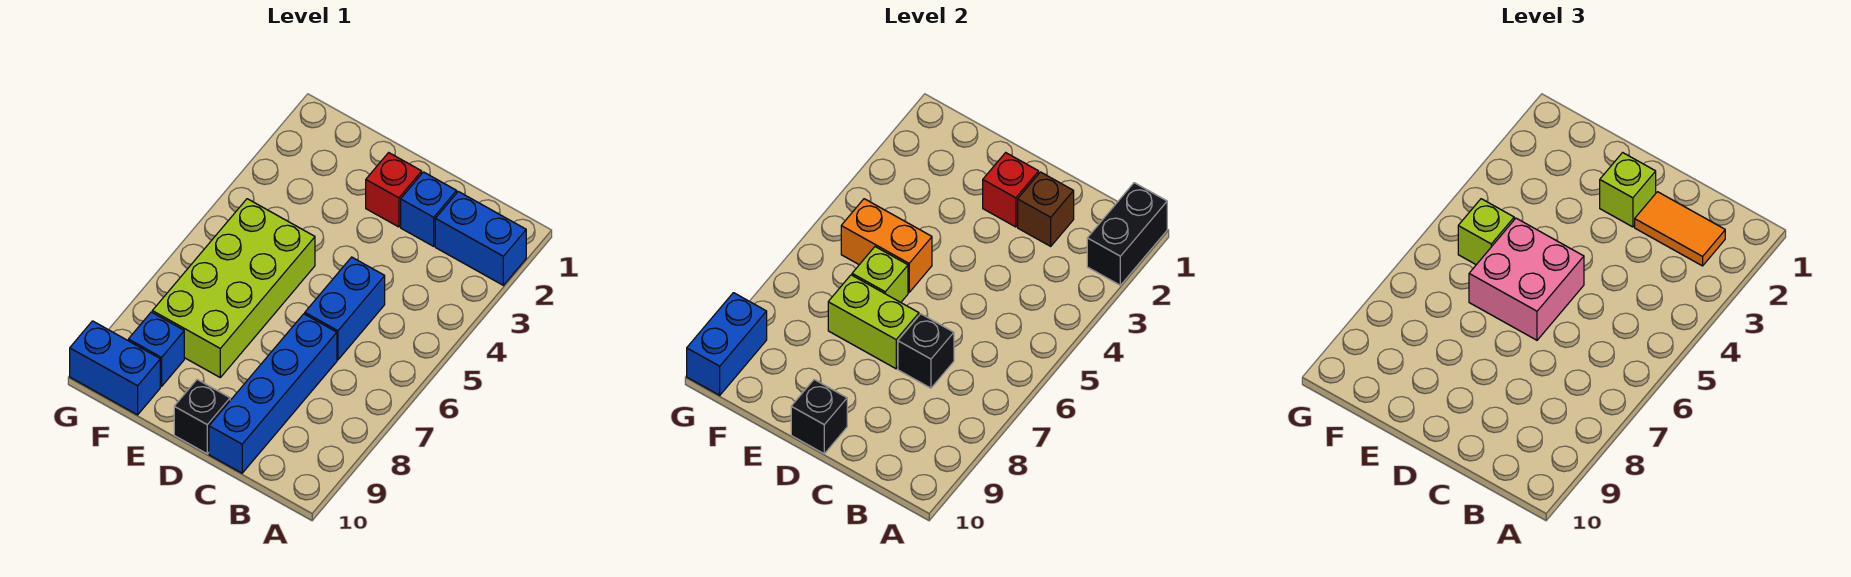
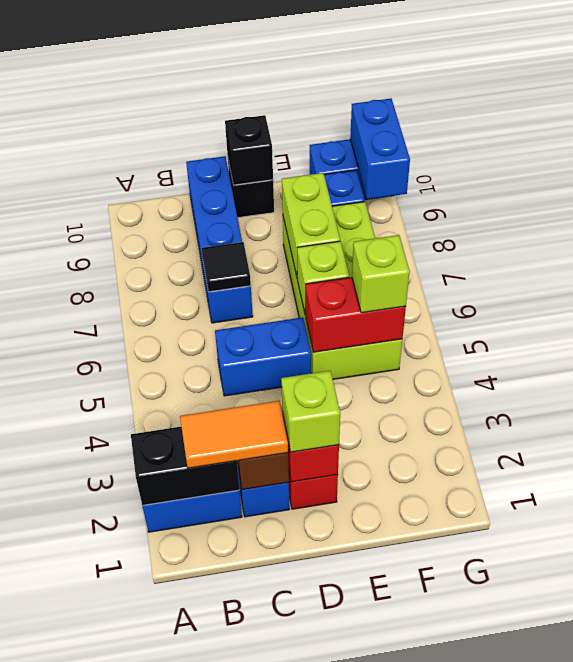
black 1x2 brick [1087,183,1167,285] -> black 1x2 brick turned to [131,427,240,505]
blue 1x2 brick [305,257,385,360] -> blue 1x2 brick turned to [215,317,311,396]
black 1x1 brick [898,314,954,388] -> black 1x1 tile [202,242,251,292]
pink 2x2 brick [1469,218,1584,340] -> none
lime 1x2 brick [828,275,919,369] -> lime 1x2 brick turned to [282,173,340,279]
orange 1x2 brick [841,199,932,292] -> red 1x2 brick [305,277,406,352]

